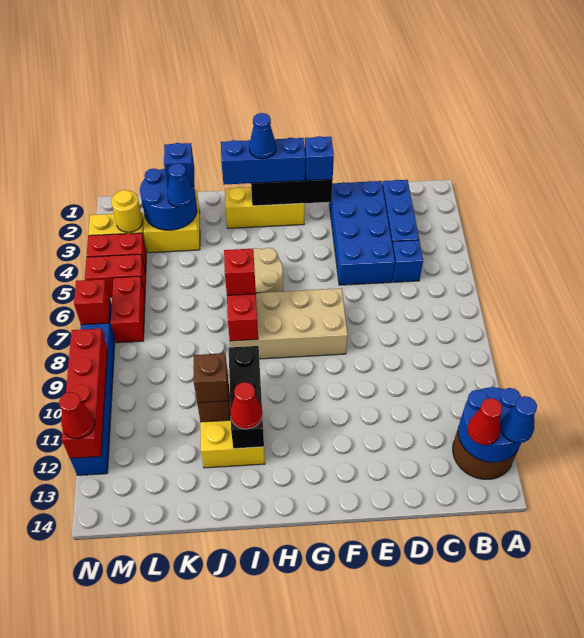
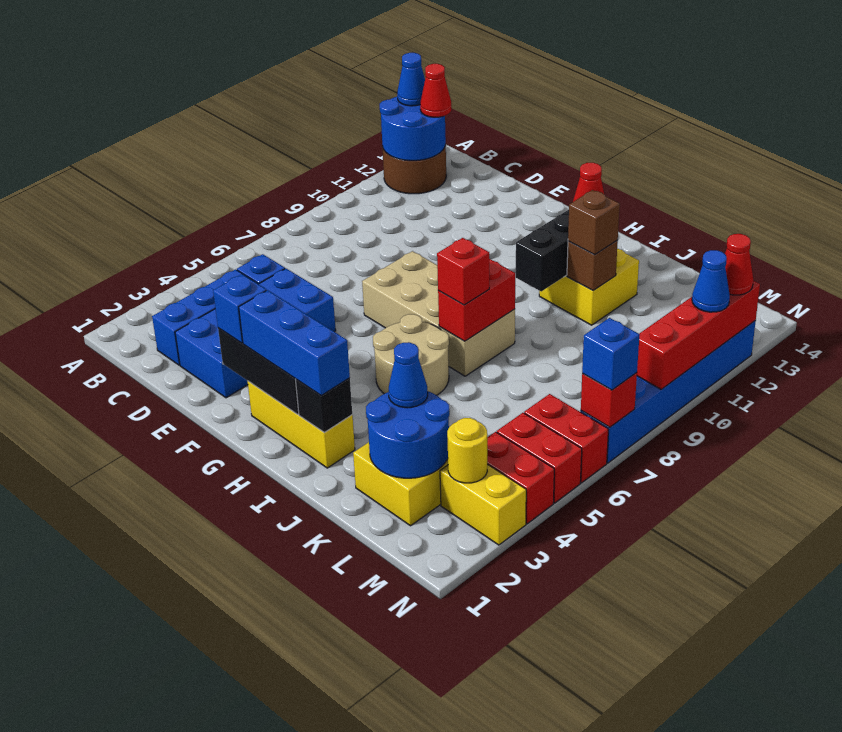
blue 1x1 cone [249,113,276,159] -> blue 1x1 cone moved to [692,250,730,312]
none -> black 1x1 brick [295,378,352,433]
blue 1x1 brick [164,143,194,186] -> blue 1x1 brick moved to [582,318,640,390]
red 1x2 brick [111,276,145,343] -> red 1x2 brick turned to [524,394,609,483]

